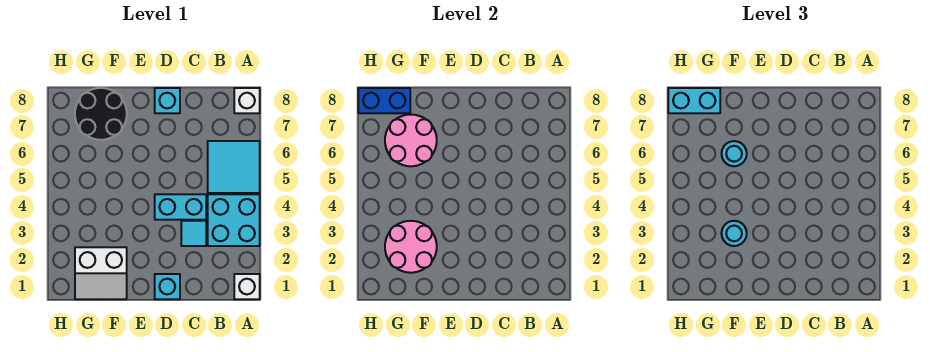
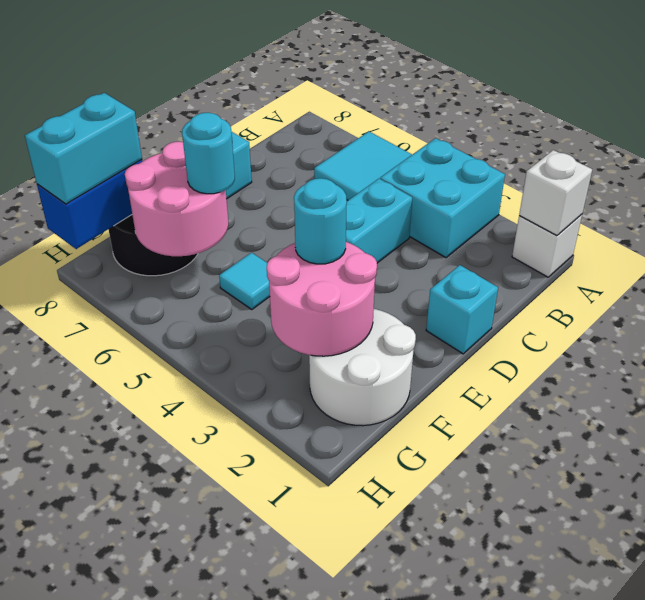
white 1x1 brick [234,88,260,113] -> white 1x1 brick moved to [519,150,592,236]
cyan 1x1 tile [181,221,206,246] -> cyan 1x1 tile moved to [219,253,270,309]
white 2x2 slope [75,247,127,299] -> white 2x2 round brick [309,309,416,426]

